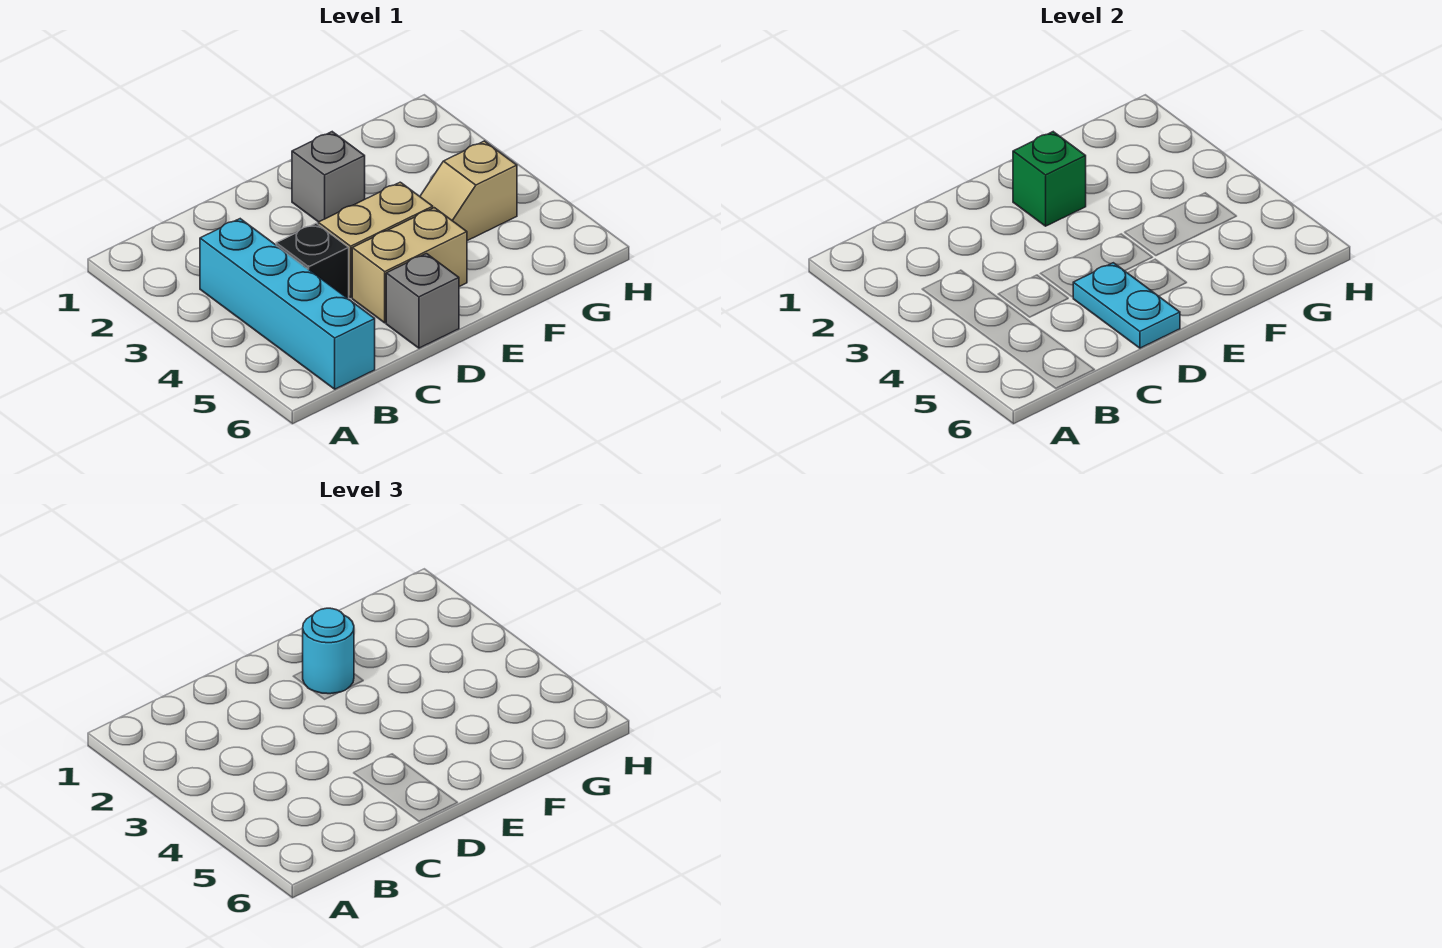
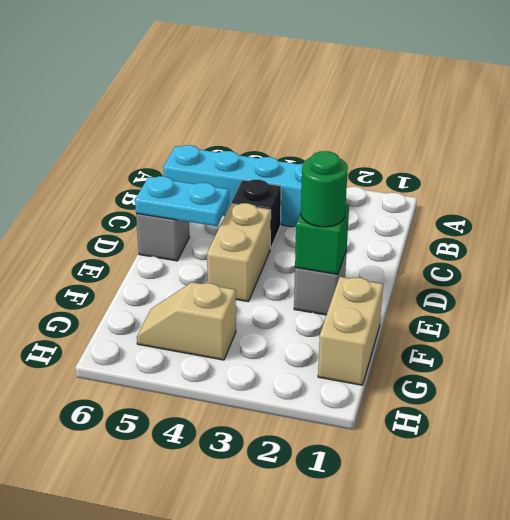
tan 1x2 brick [352,208,467,323] -> tan 1x2 brick moved to [318,277,383,385]
cyan 1x1 round brick [303,608,354,694] -> green 1x1 round brick [301,151,348,227]
tan 1x2 slope [420,141,517,241] -> tan 1x2 slope turned to [137,282,236,360]

